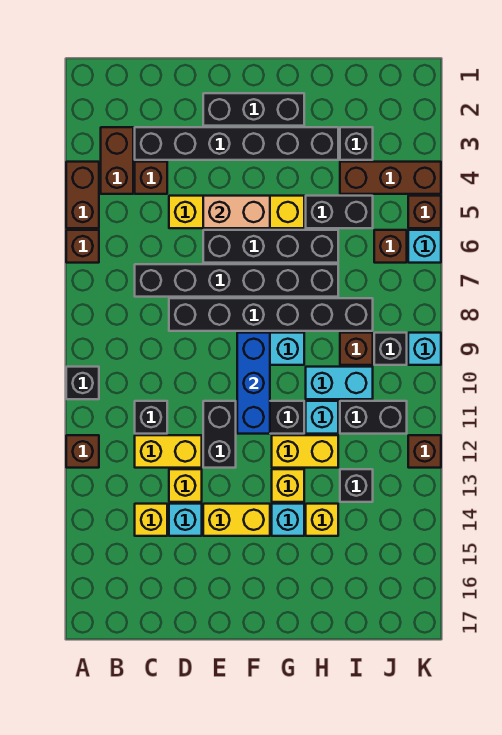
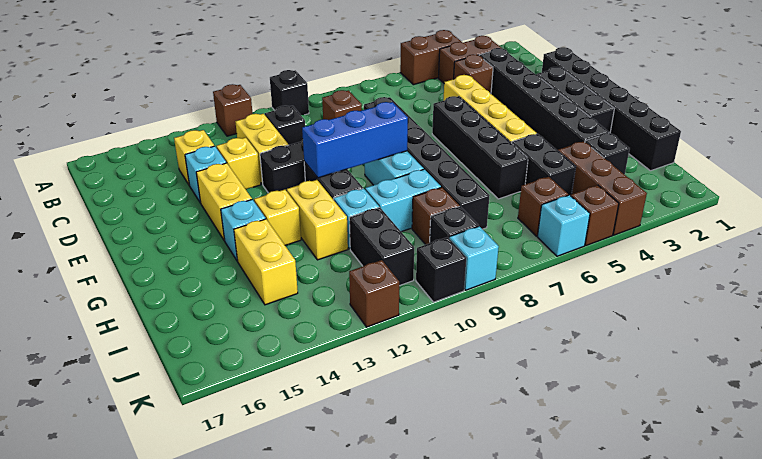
brown 1x1 brick [66,230,99,263] -> brown 1x1 brick moved to [322,90,362,120]
black 1x6 brick [135,264,338,297] -> black 1x6 brick moved to [542,47,681,171]
tan 1x2 brick [203,196,270,228] -> none
cyan 1x2 brick [306,367,373,399] -> cyan 1x2 brick turned to [365,169,441,232]
yellow 1x1 brick [306,504,338,536] -> yellow 1x2 brick [234,219,298,305]
black 1x1 brick [340,469,373,502] -> black 1x1 brick moved to [416,237,466,302]

